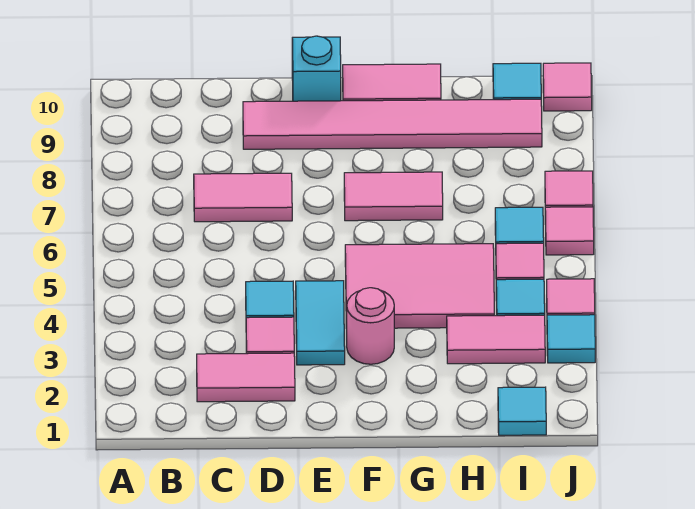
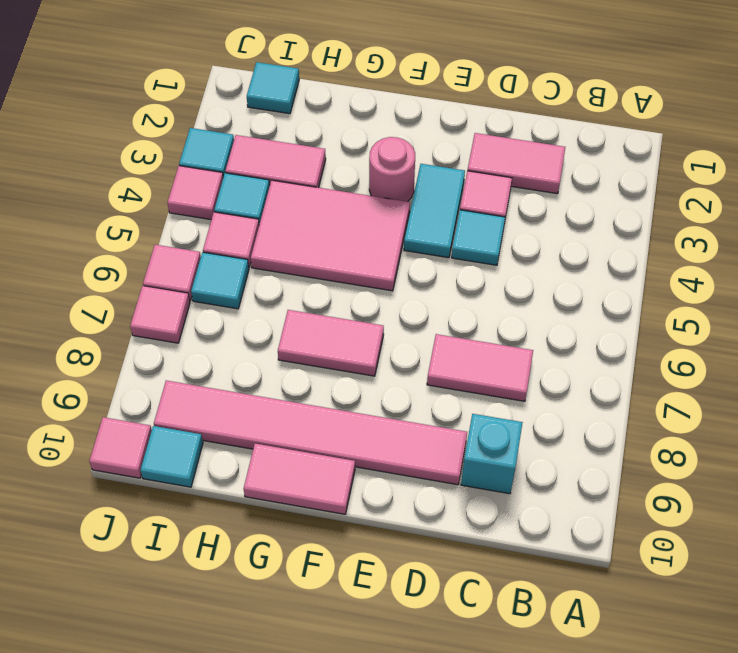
cyan 1x1 brick [292,36,341,101] -> cyan 1x1 brick moved to [461,414,523,494]

